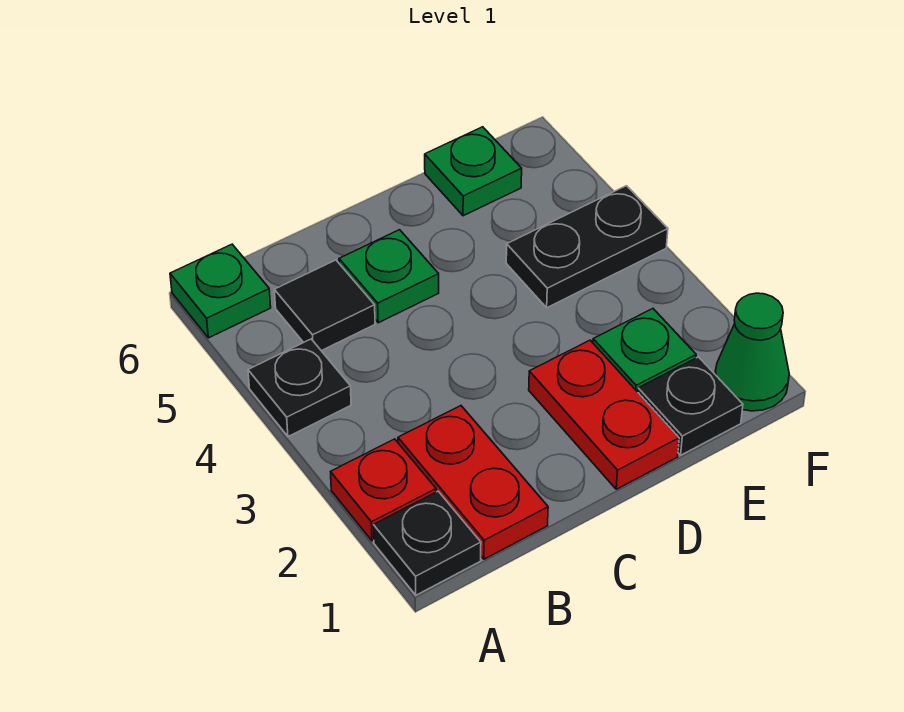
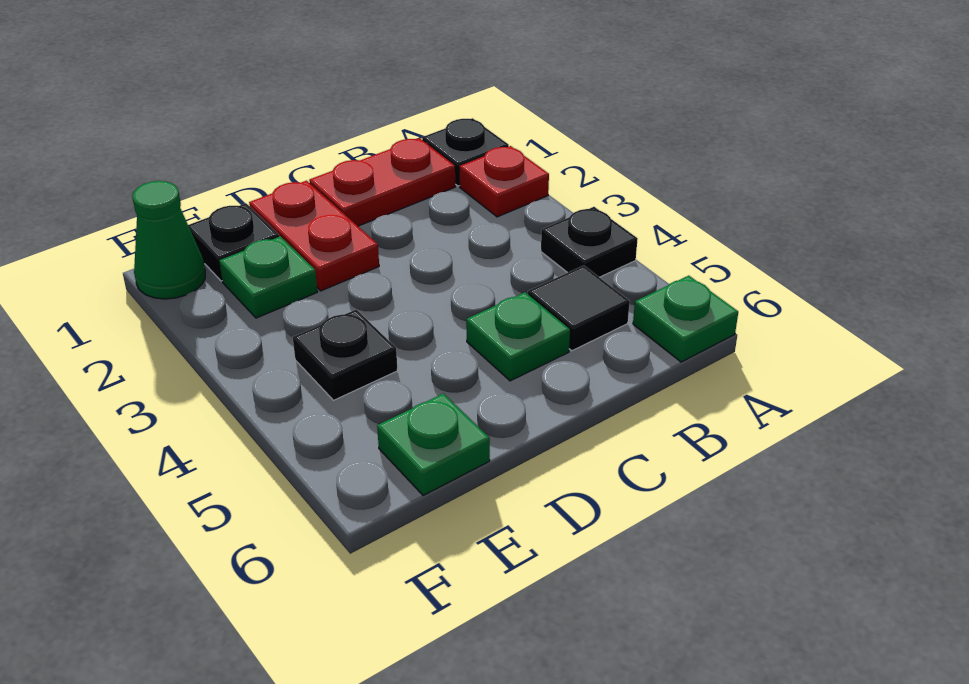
red 1x2 plate [398,406,548,559] -> red 1x2 plate turned to [309,138,455,226]
black 1x2 plate [506,186,668,308] -> black 1x1 plate [293,309,398,400]

